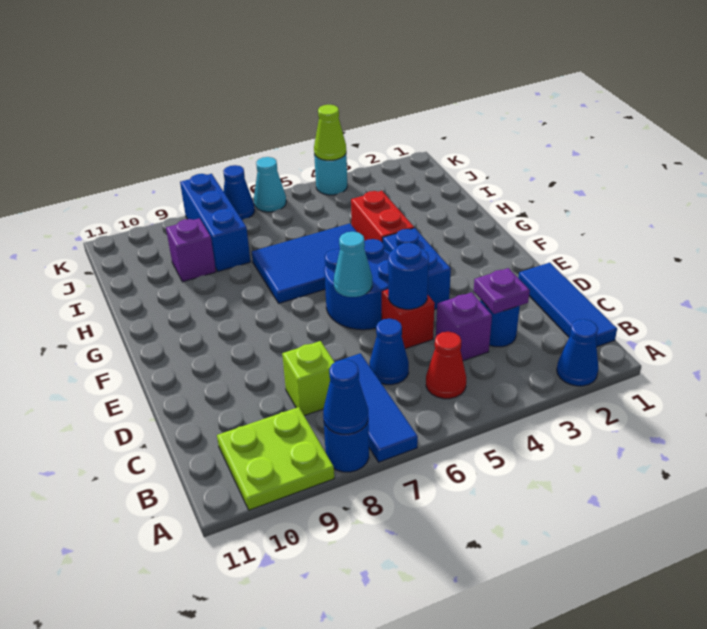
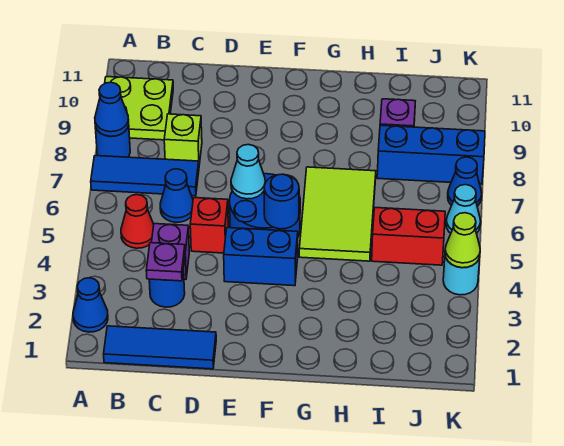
blue 1x1 round brick [388,243,429,309] -> blue 1x1 round brick moved to [264,174,299,229]
red 1x2 brick [351,191,414,242] -> red 1x2 brick moved to [372,208,445,265]
blue 2x3 tile [252,224,357,303] -> lime 2x3 tile [299,167,376,261]

